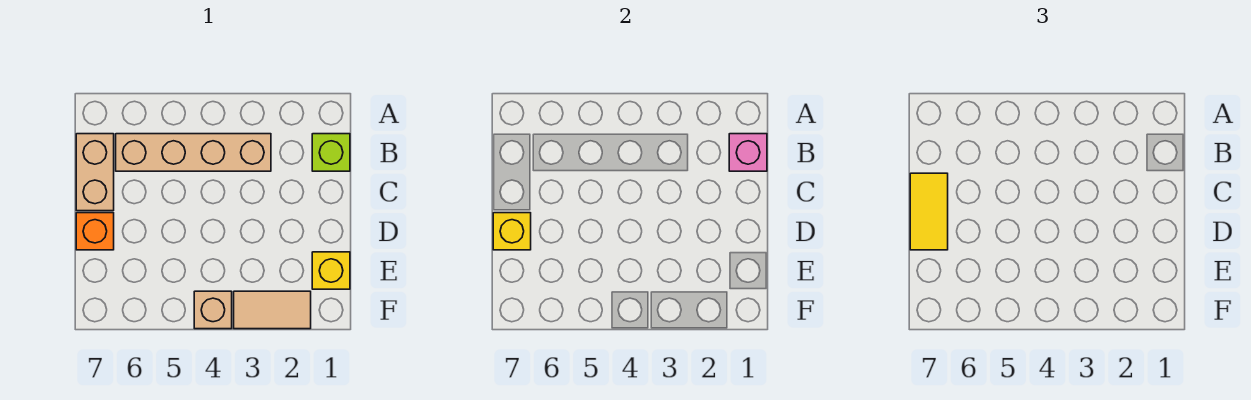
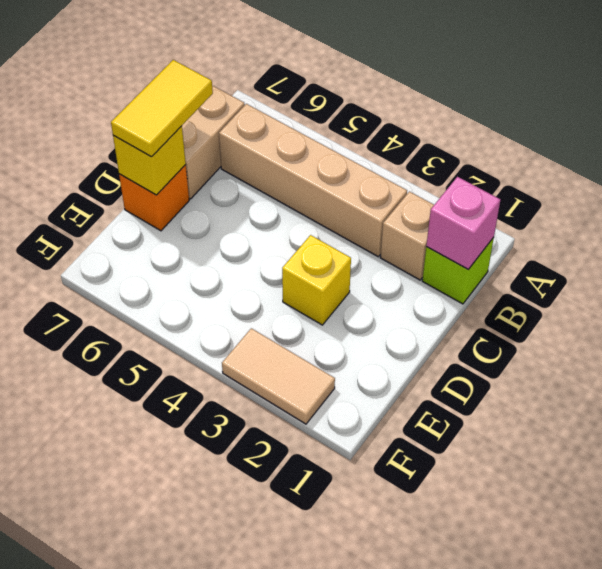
yellow 1x1 brick [312,252,350,289] -> yellow 1x1 brick moved to [282,235,351,325]
tan 1x1 brick [194,291,232,329] -> tan 1x1 brick moved to [380,192,434,280]

